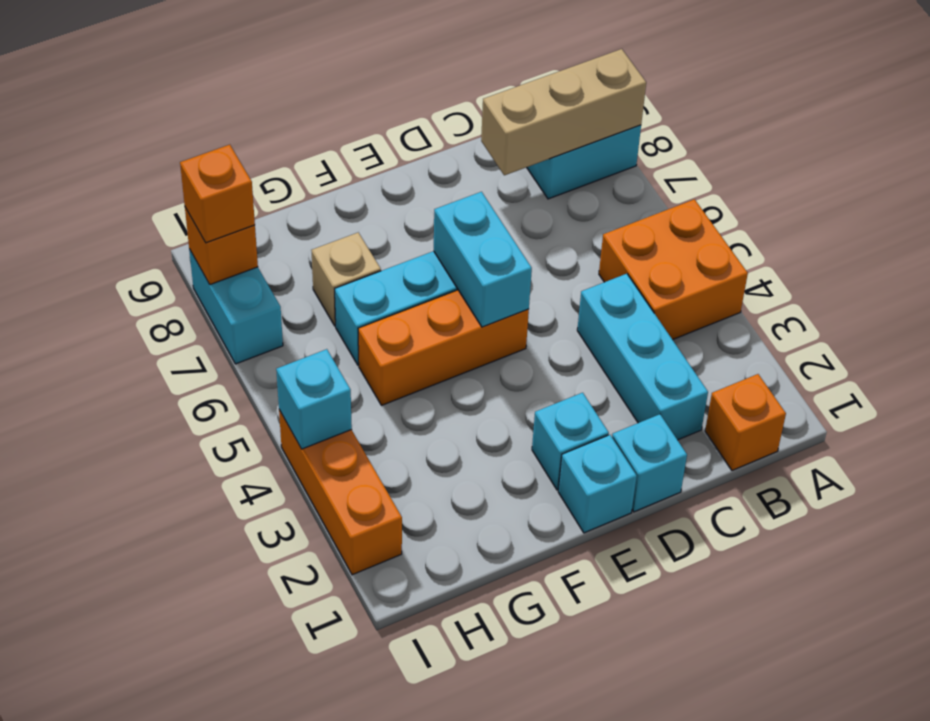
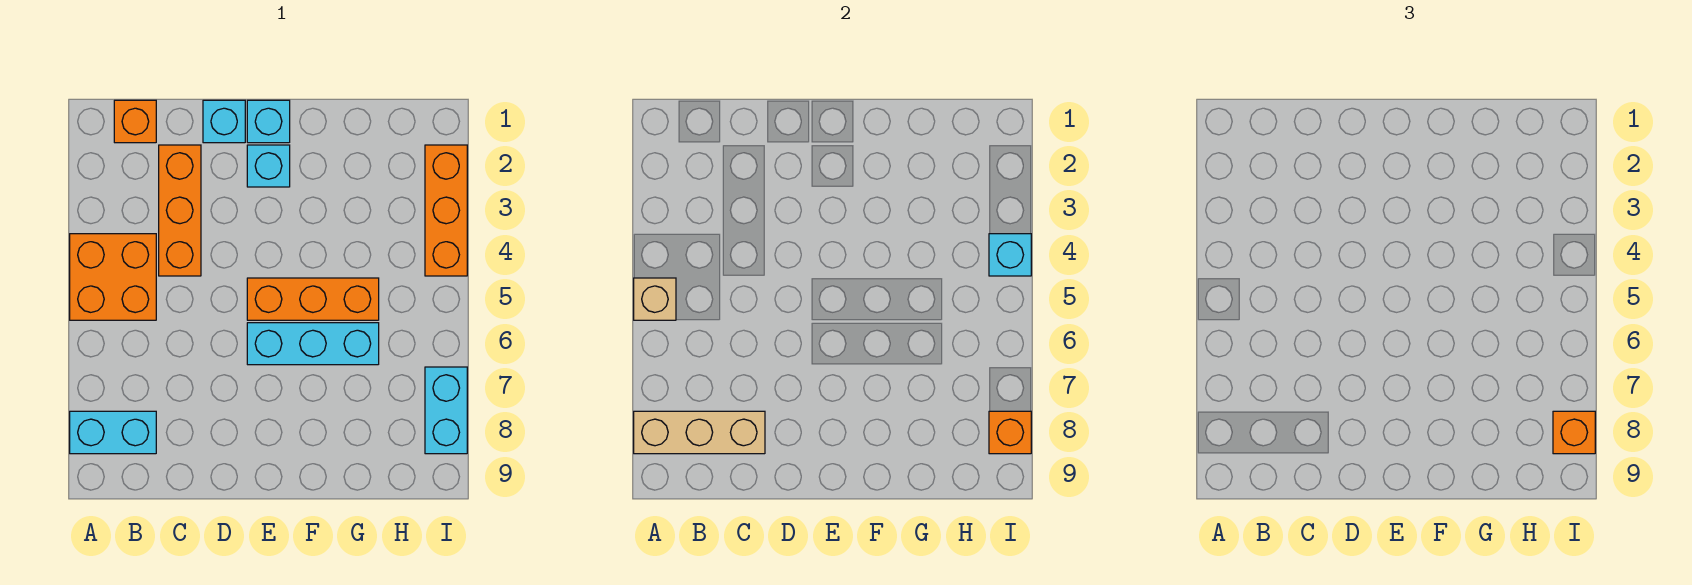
cyan 1x3 brick [577,274,708,440] -> orange 1x3 brick [159,145,201,276]
cyan 1x2 brick [434,192,532,327] -> none
tan 1x1 brick [311,233,381,326] -> tan 1x1 brick moved to [634,278,676,320]

